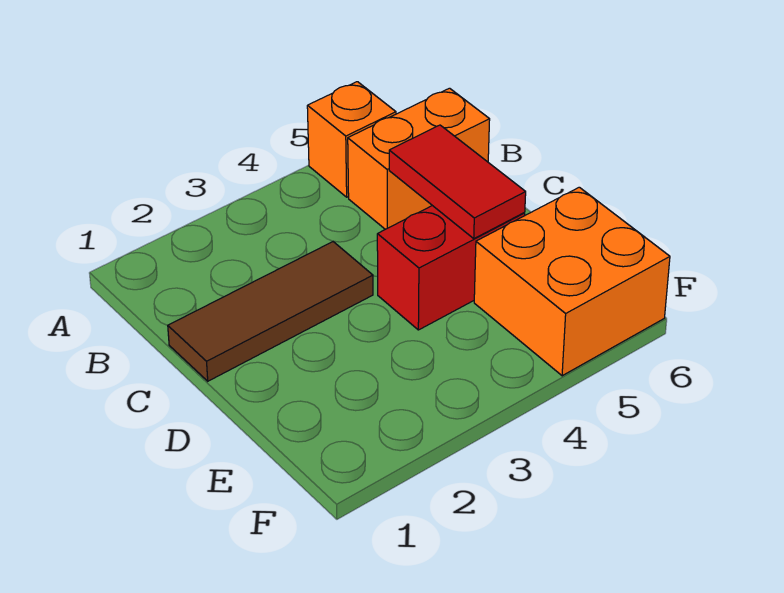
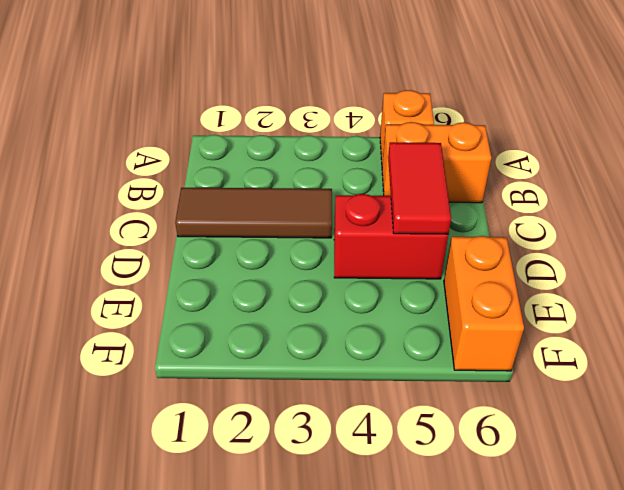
orange 2x2 brick [474,187,670,376] -> orange 1x2 brick [444,236,524,371]

